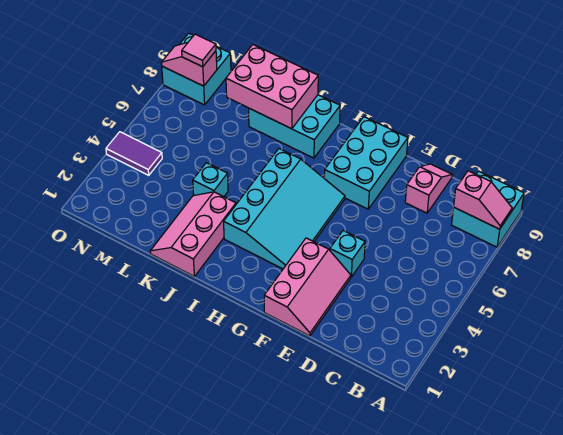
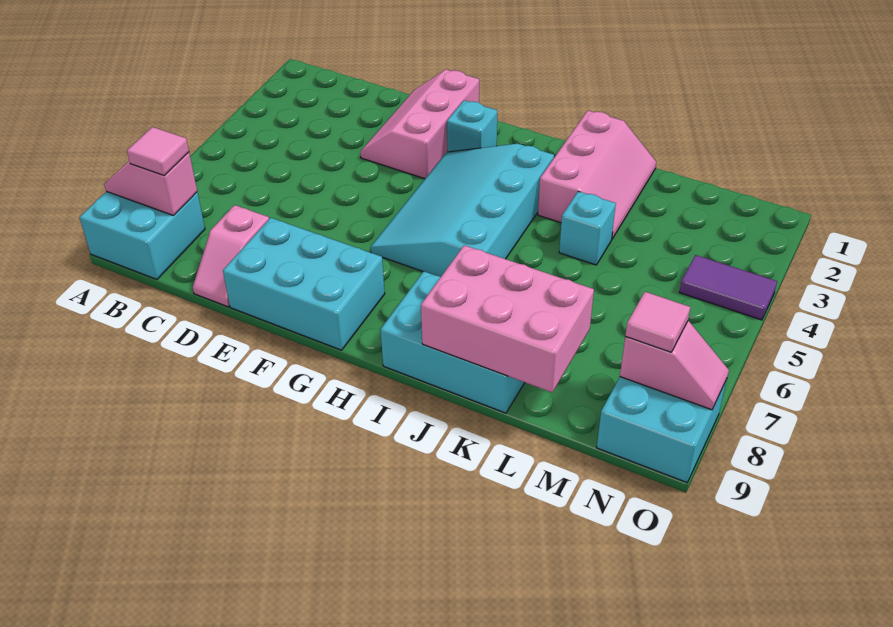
none -> pink 1x1 tile [127,127,189,176]
cyan 1x1 brick [330,231,365,277] -> cyan 1x1 brick moved to [447,100,497,152]
cyan 2x3 brick [324,117,408,209] -> cyan 2x3 brick turned to [223,218,385,350]

